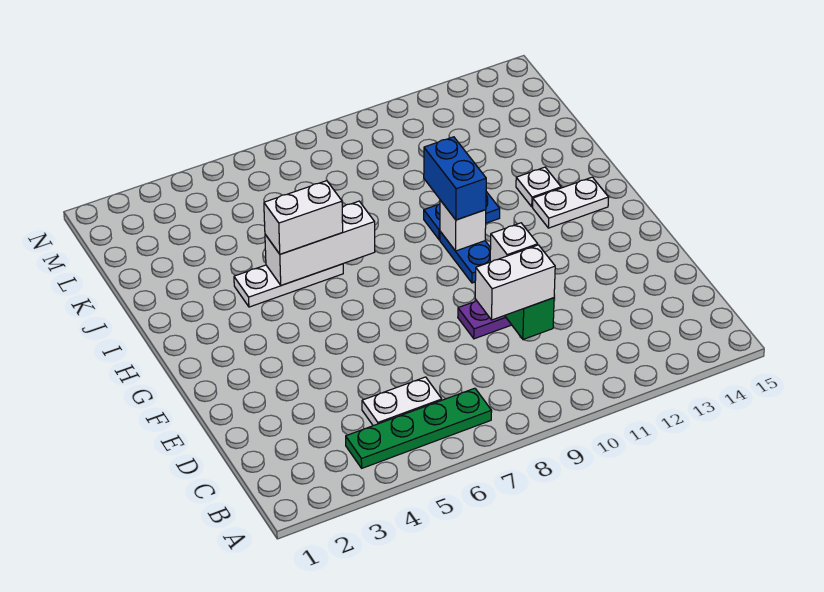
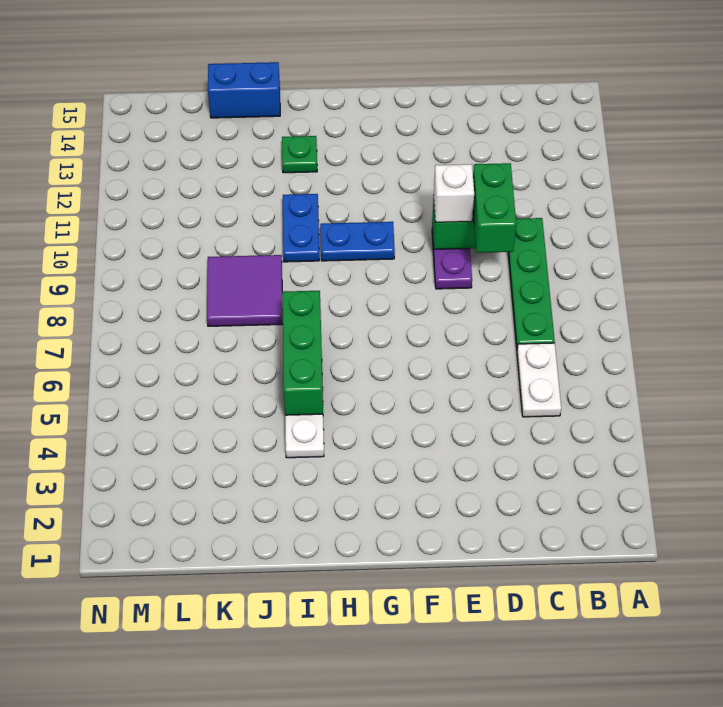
green 1x4 plate [346,388,492,468] -> green 1x4 plate moved to [508,218,555,348]
white 1x2 brick [475,245,555,320] -> green 1x2 brick [473,163,516,253]
white 1x1 brick [440,200,486,251] -> none
blue 1x2 brick [424,137,486,220] -> blue 1x2 brick moved to [208,62,280,118]
white 1x2 plate [533,177,609,228] -> none
white 1x3 brick [265,201,375,285] -> green 1x3 brick [282,291,323,415]
white 1x2 brick [264,181,343,254] -> none
white 1x1 plate [516,167,561,207] -> green 1x1 plate [282,136,317,173]
none -> purple 2x2 tile [207,255,283,326]

